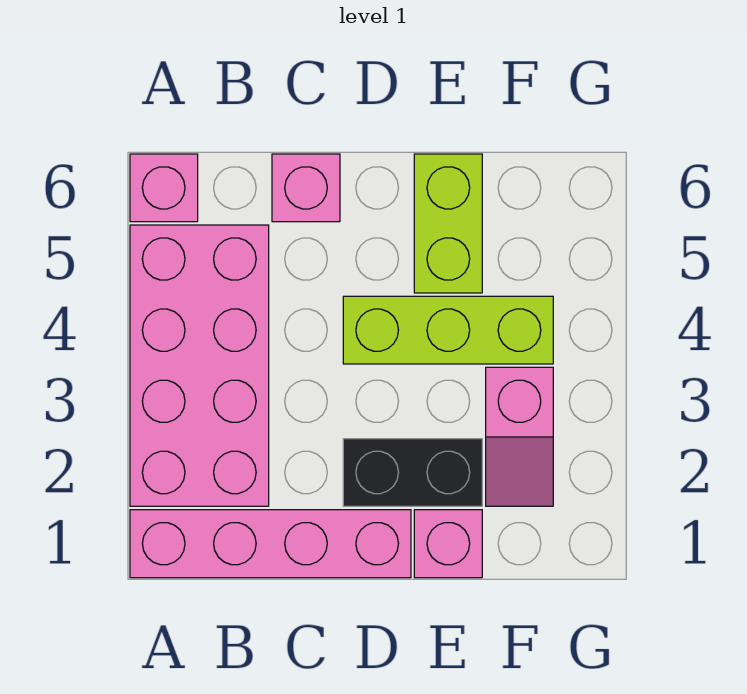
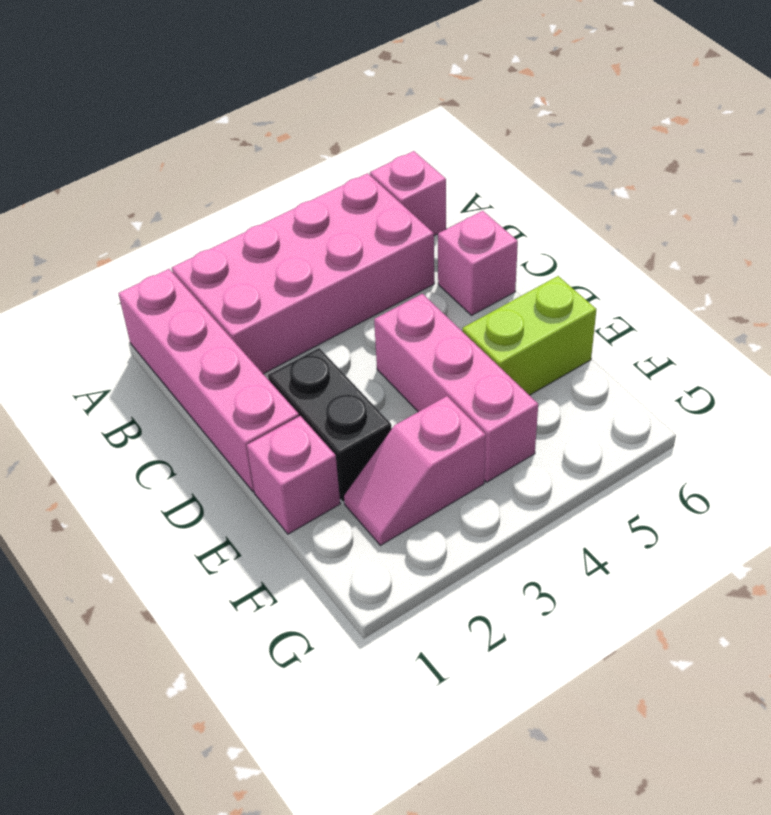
lime 1x3 brick [343,296,553,364] -> pink 1x3 brick [374,294,538,482]

